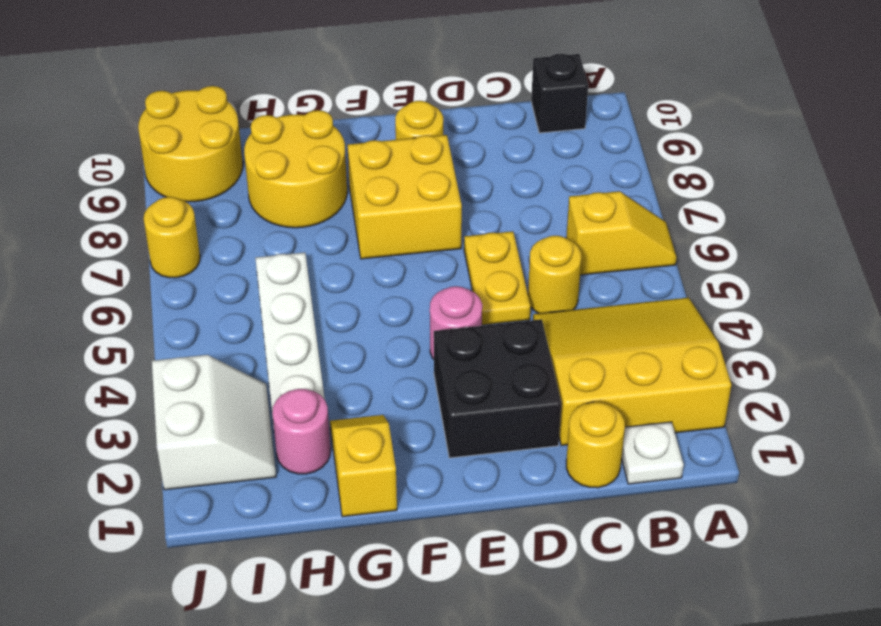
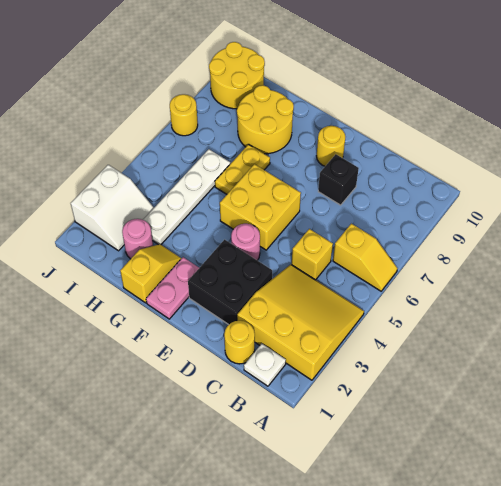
black 1x1 brick [531,54,588,133] -> black 1x1 brick moved to [318,154,359,205]
yellow 1x1 round brick [528,236,581,313] -> yellow 1x1 brick [292,229,333,280]
yellow 1x2 plate [464,231,531,325] -> yellow 1x2 plate moved to [215,144,270,194]
yellow 2x2 brick [348,135,462,259] -> yellow 2x2 brick moved to [220,164,301,250]
none -> pink 1x2 plate [146,257,199,319]

